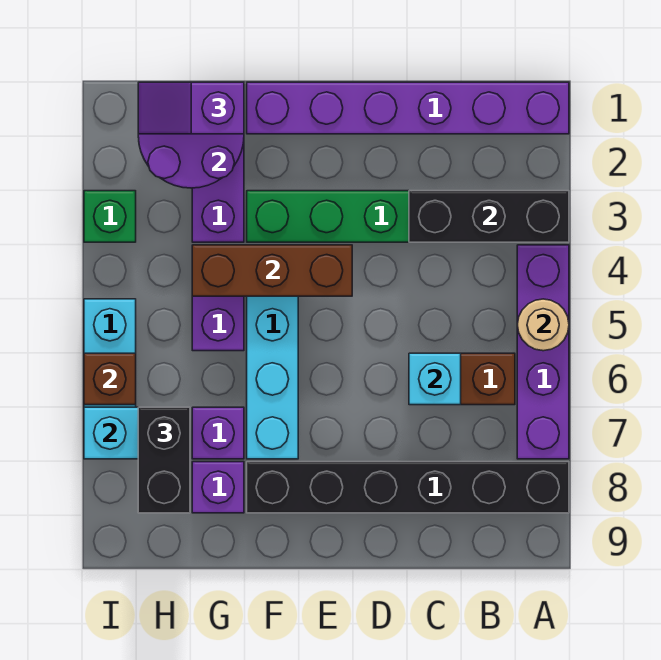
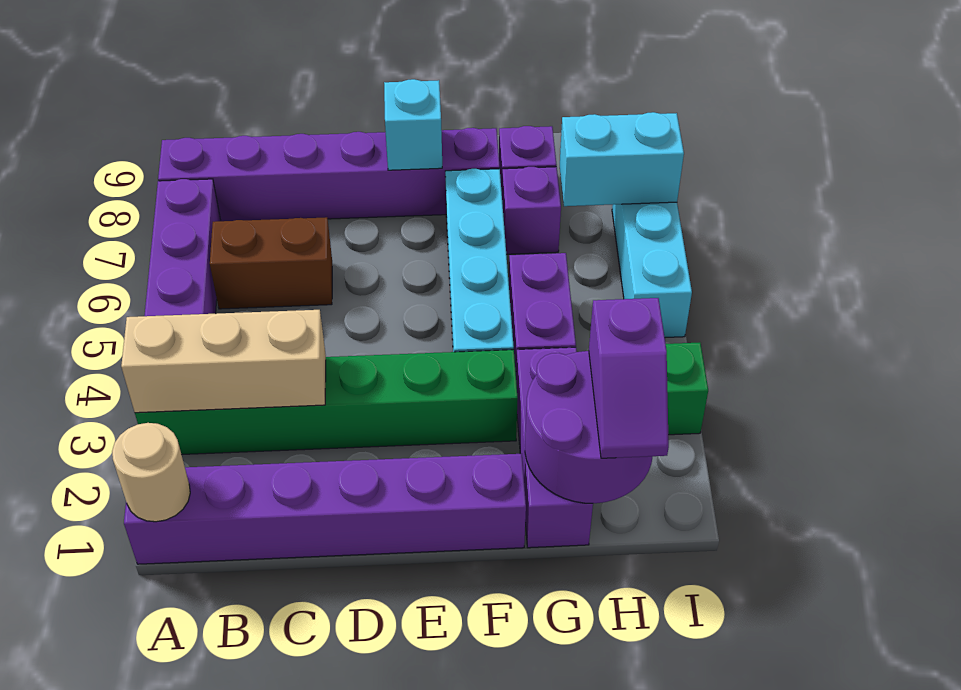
black 1x3 brick [409,191,569,242] -> tan 1x3 brick [121,310,326,413]
tan 1x1 round brick [517,299,569,351] -> tan 1x1 round brick moved to [112,423,190,522]
black 1x6 brick [247,462,569,513] -> purple 1x6 brick [158,128,500,221]
cyan 1x1 brick [409,353,461,405] -> cyan 1x1 brick moved to [384,79,442,170]
brown 1x3 brick [192,245,352,296] -> none
purple 1x2 slope [138,82,244,134] -> purple 1x2 slope turned to [589,298,669,458]
black 1x2 brick [138,407,190,513] -> none
brown 1x1 brick [84,353,136,405] -> none

